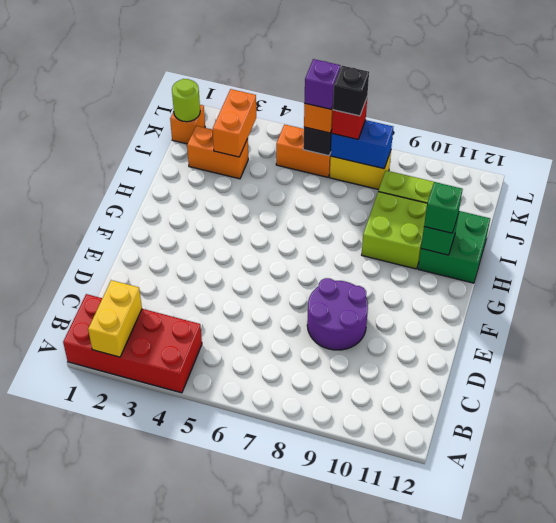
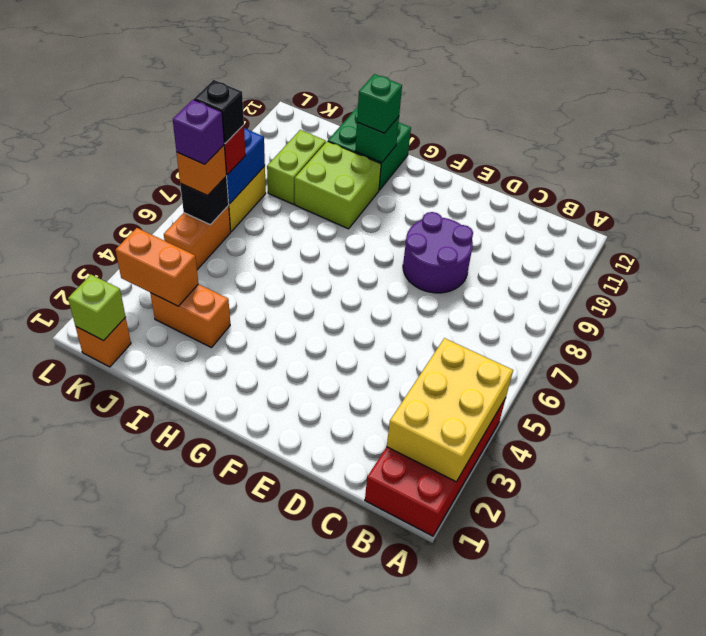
yellow 1x2 brick [88,280,142,357] -> yellow 2x3 brick [387,338,513,481]
orange 1x2 brick [187,126,248,179] -> orange 1x2 brick turned to [150,284,230,348]
lime 1x1 round brick [172,79,200,122] -> lime 1x1 brick [68,275,126,341]

